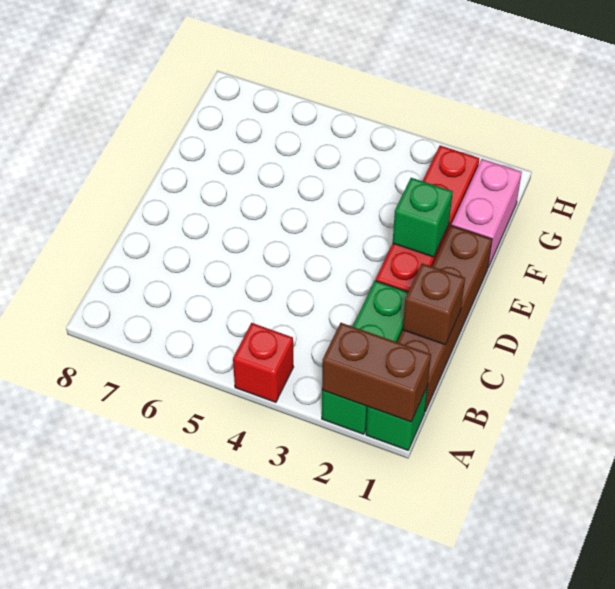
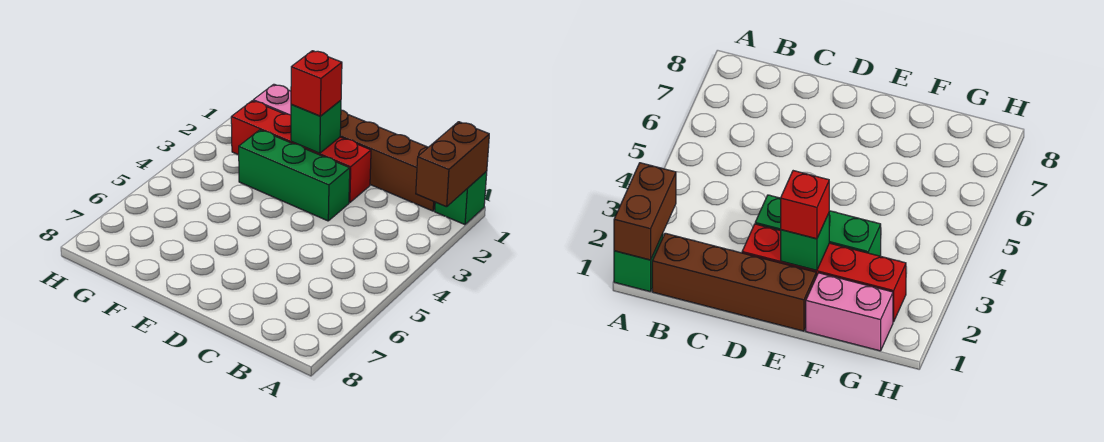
green 1x3 brick [322,281,408,434] -> green 1x3 brick moved to [239,130,350,221]
red 1x1 brick [233,323,293,402] -> red 1x1 brick moved to [291,51,342,116]
brown 1x1 brick [403,263,465,345] -> none

